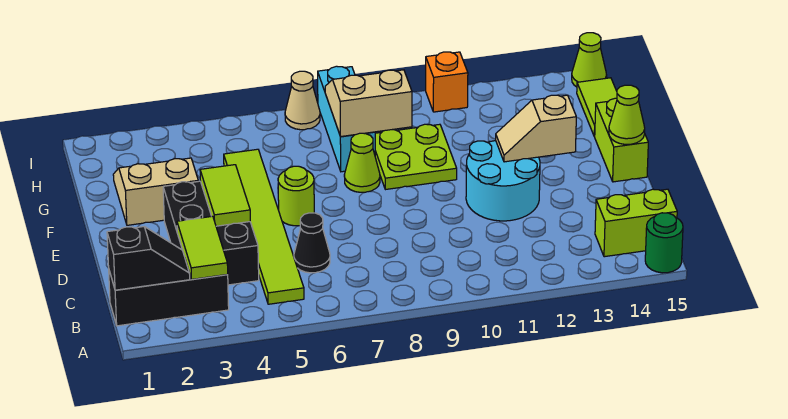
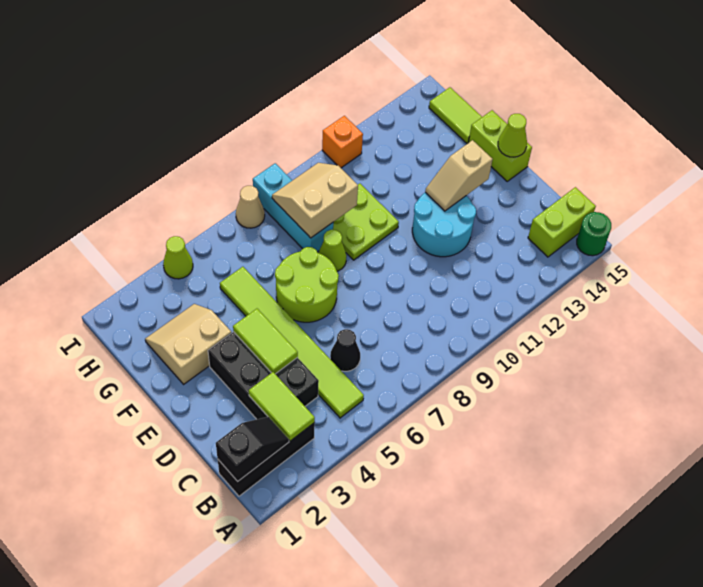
lime 1x1 round brick [278,166,314,226] -> lime 2x2 round brick [275,247,339,322]
lime 1x1 cone [572,33,607,87] -> lime 1x1 cone moved to [163,236,193,279]

